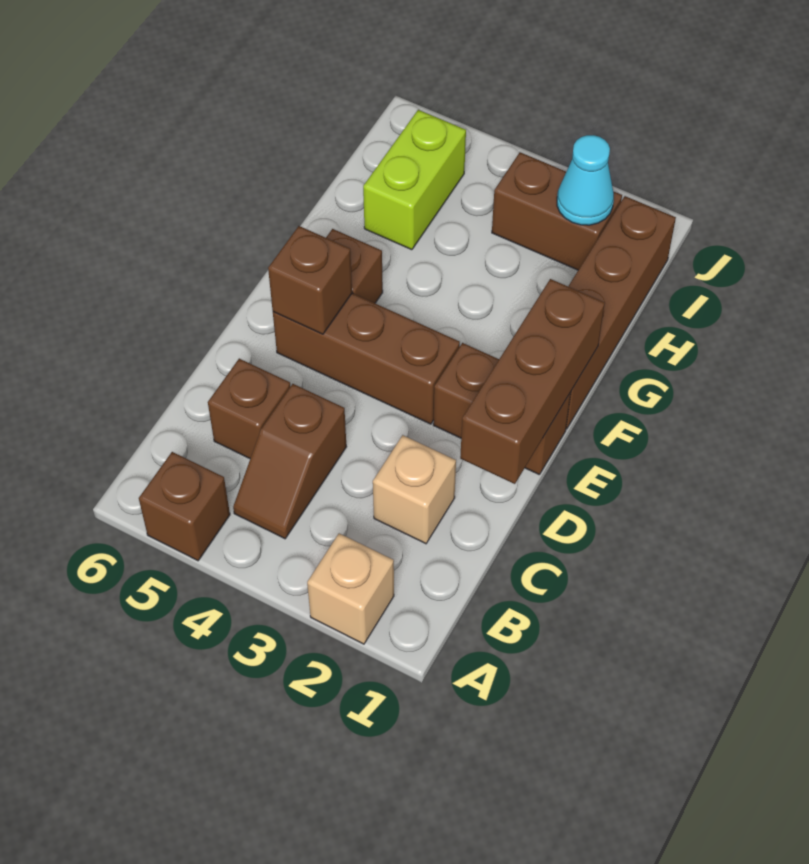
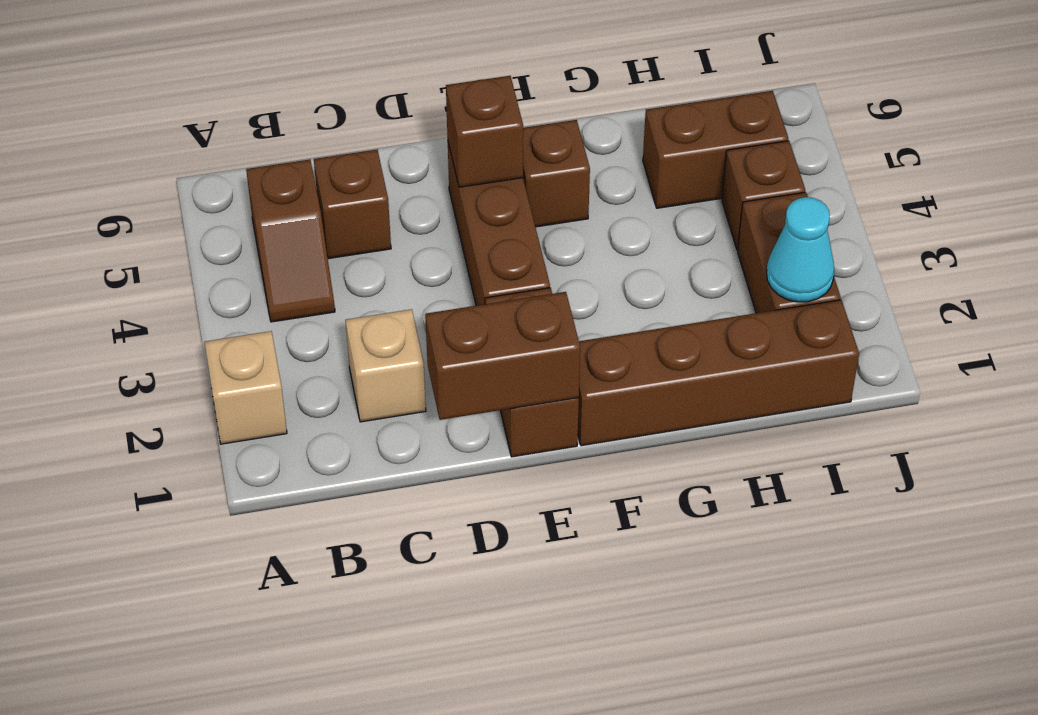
brown 1x1 brick [139,452,230,561] -> brown 1x1 brick moved to [722,141,805,250]
brown 1x2 slope [233,384,346,539] -> brown 1x2 slope turned to [246,159,335,322]
brown 1x3 brick [460,279,605,484] -> brown 1x2 brick [425,292,580,420]
lime 1x2 brick [363,110,466,250] -> brown 1x2 brick [643,91,788,208]

